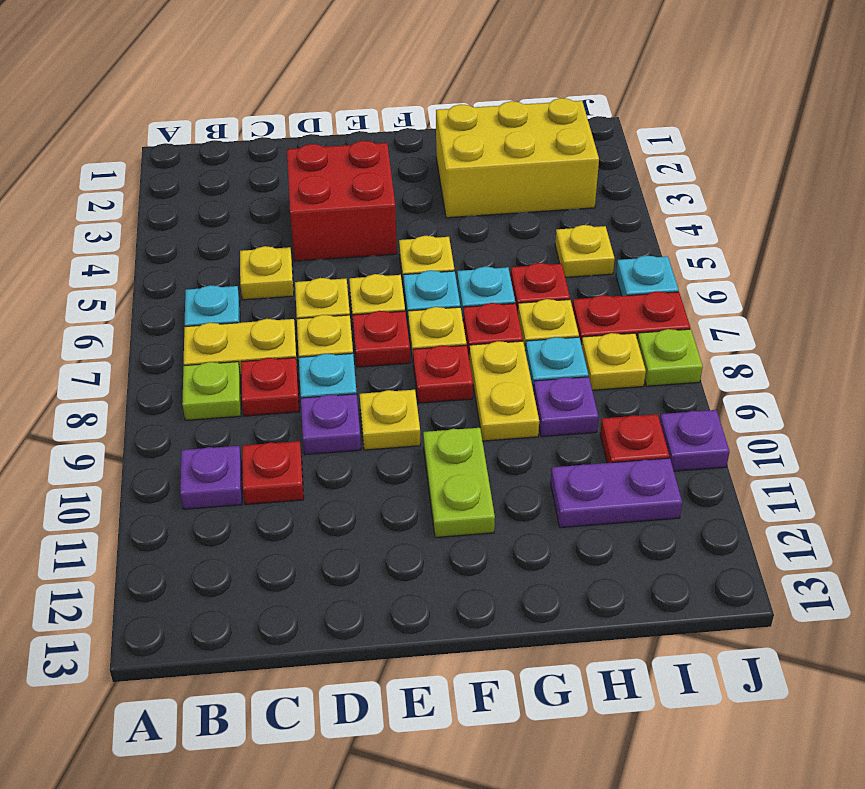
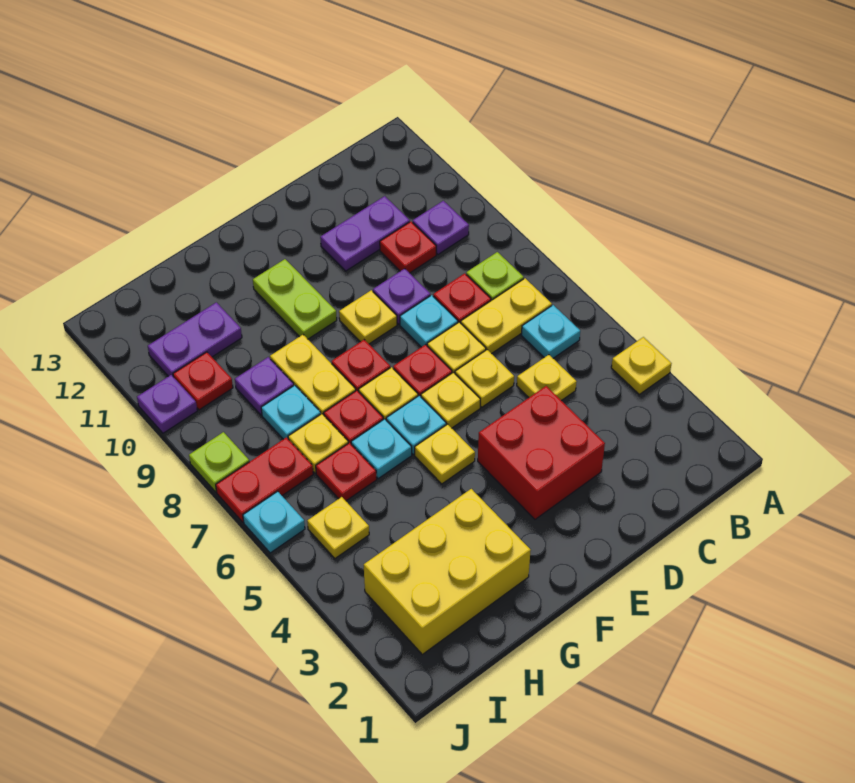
none -> purple 1x2 plate [320,196,410,271]
yellow 1x1 plate [581,333,646,390] -> yellow 1x1 plate moved to [611,337,671,394]

